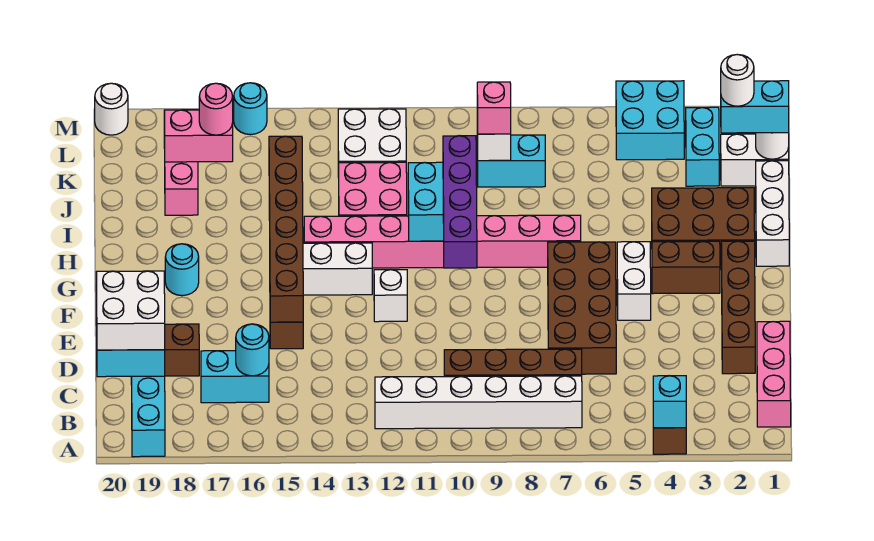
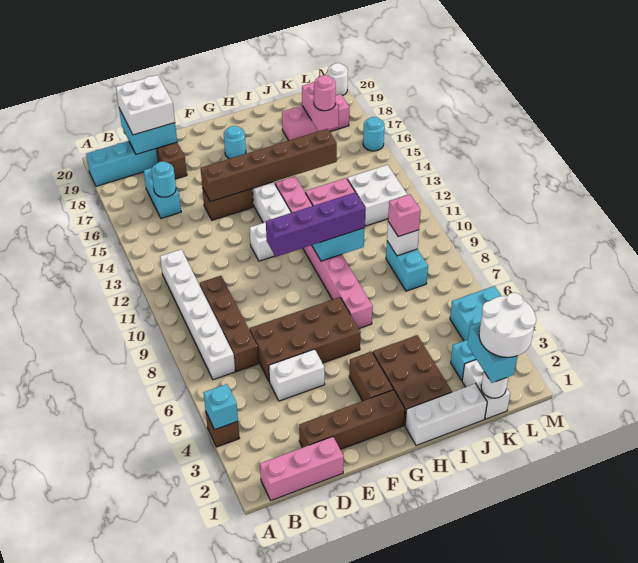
white 1x2 brick [617,242,651,320] -> white 1x2 brick moved to [269,349,325,401]
white 1x1 round brick [721,55,754,106] -> white 2x2 round brick [479,293,536,357]

